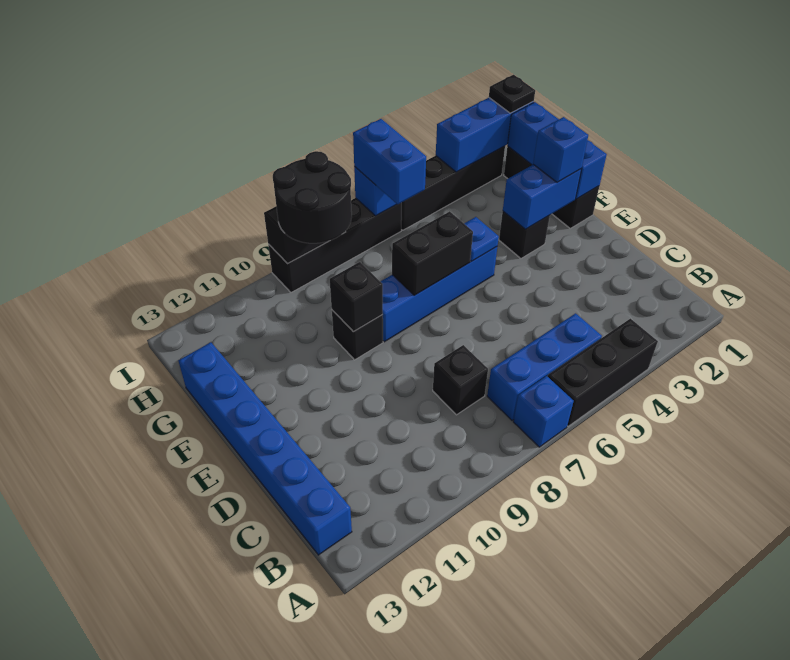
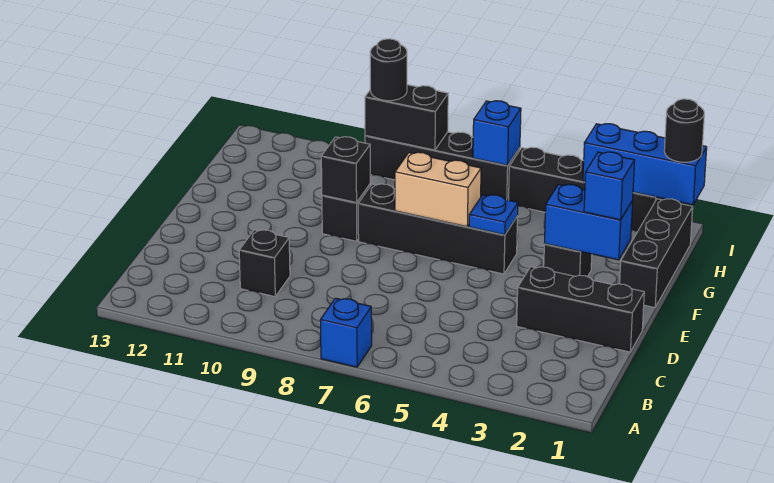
black 1x3 brick [548,319,658,426] -> black 1x3 brick moved to [517,267,644,352]
blue 1x3 brick [487,313,602,420] -> none
blue 1x6 brick [178,342,352,555] -> none
black 1x1 brick [433,345,488,415] -> black 1x1 brick moved to [239,230,290,297]
blue 1x3 brick [507,102,607,199] -> none
blue 1x4 brick [380,247,497,342] -> black 1x4 brick [358,184,518,274]
black 1x2 brick [392,211,473,295] -> tan 1x2 brick [395,152,481,227]
blue 1x2 brick [353,119,426,204] -> none
black 2x2 round brick [273,151,352,243] -> black 1x1 round brick [370,39,407,101]
black 1x1 plate [489,75,535,113] -> black 1x1 round brick [664,99,704,162]

